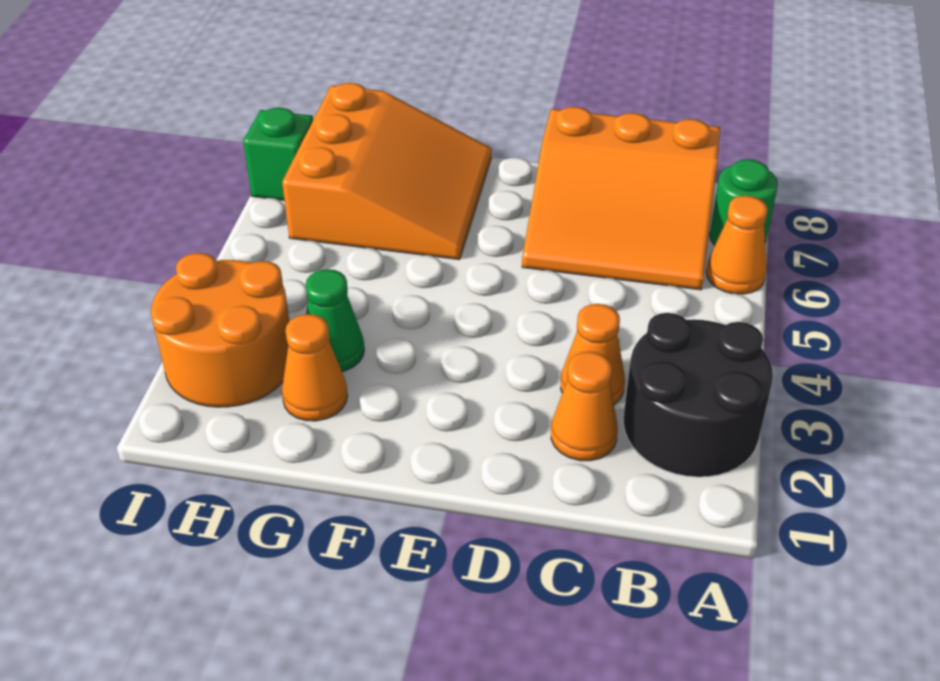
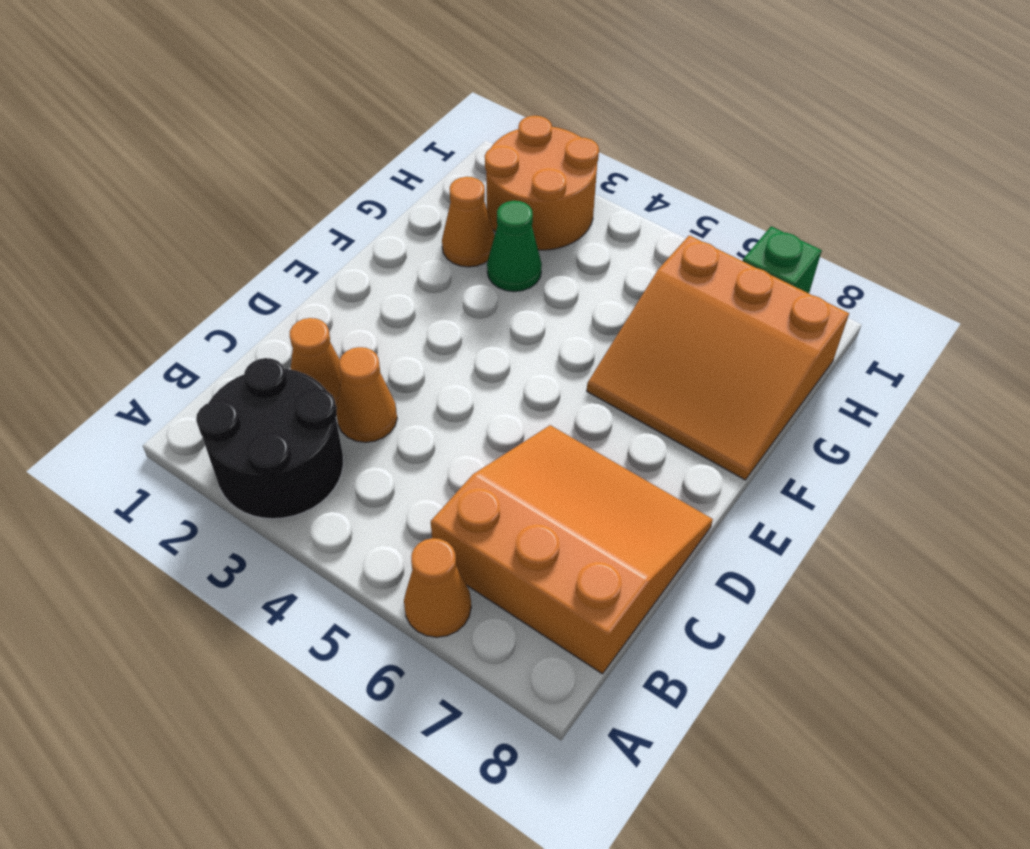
green 1x1 round brick [710,159,778,245] -> none
orange 3x3 slope [522,107,720,290] -> orange 3x3 slope turned to [431,425,713,674]

